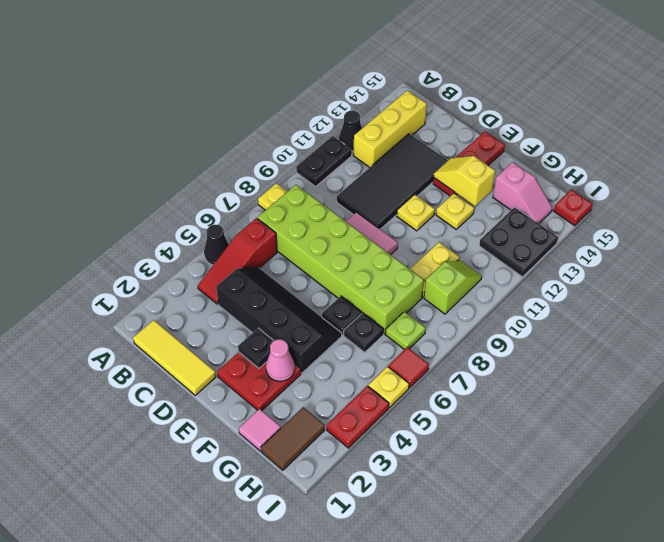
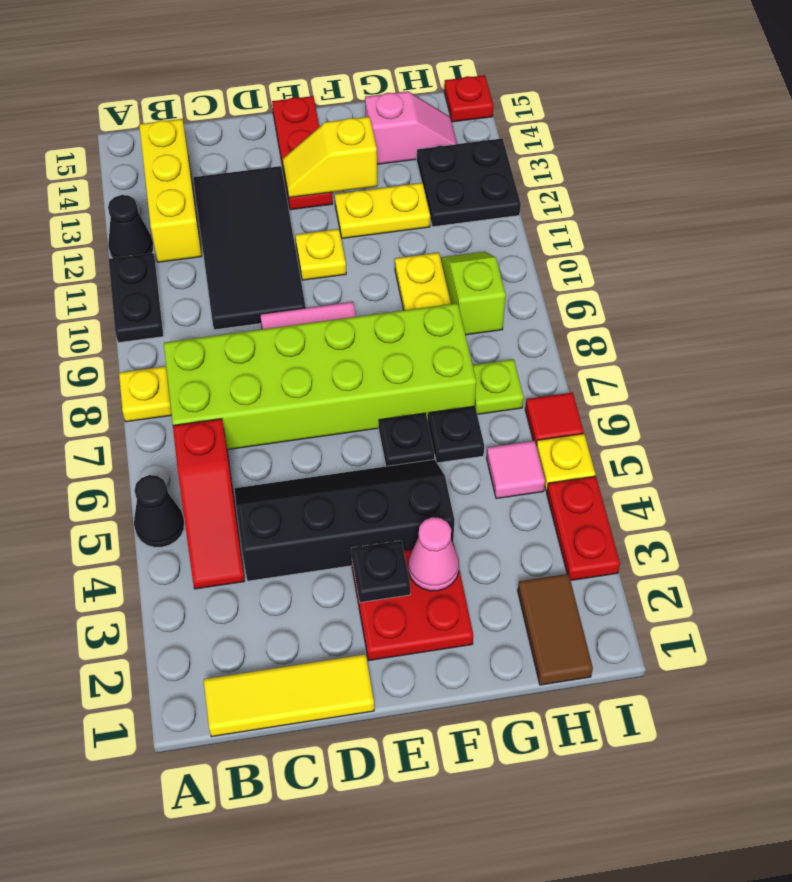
yellow 1x1 plate [436,193,474,229] -> yellow 1x2 plate [335,183,430,238]
pink 1x1 tile [239,409,281,451] -> pink 1x1 tile moved to [486,441,545,499]

